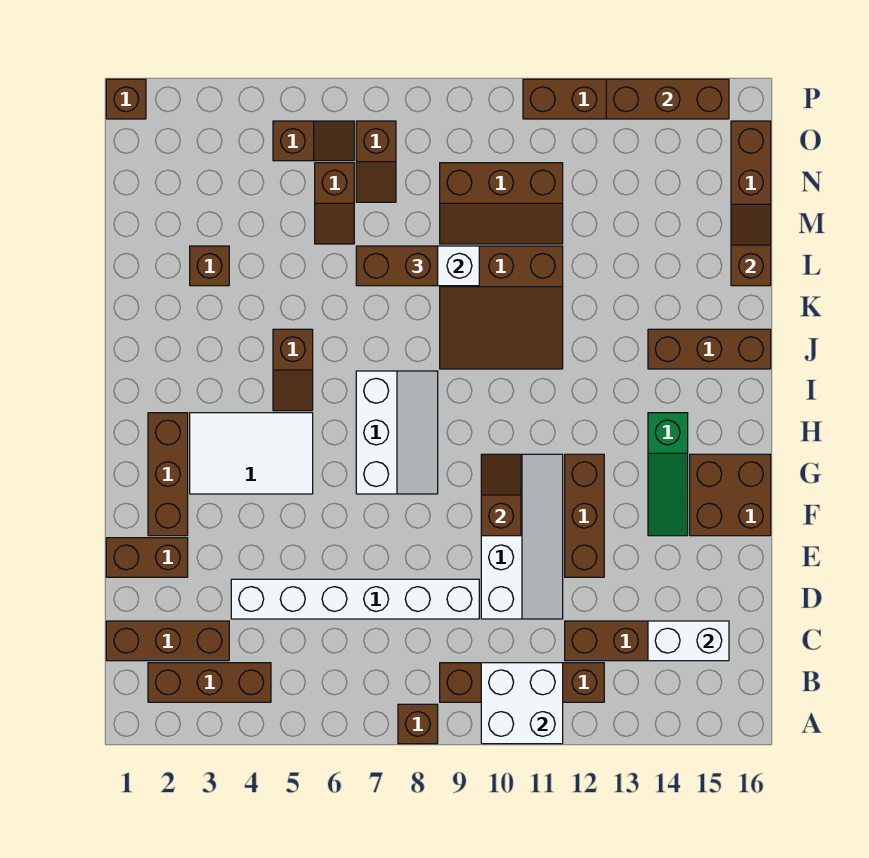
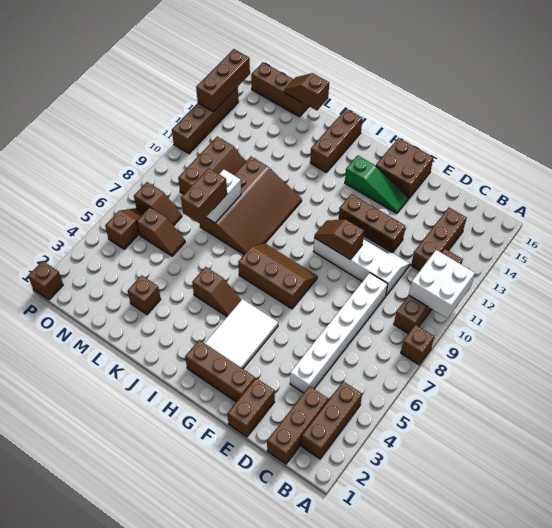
white 1x2 brick [648,621,729,661] -> none
white 2x3 slope [356,371,438,494] -> brown 2x3 slope [238,243,318,309]
brown 3x3 slope [440,246,563,369] -> brown 3x4 slope [200,157,302,254]

